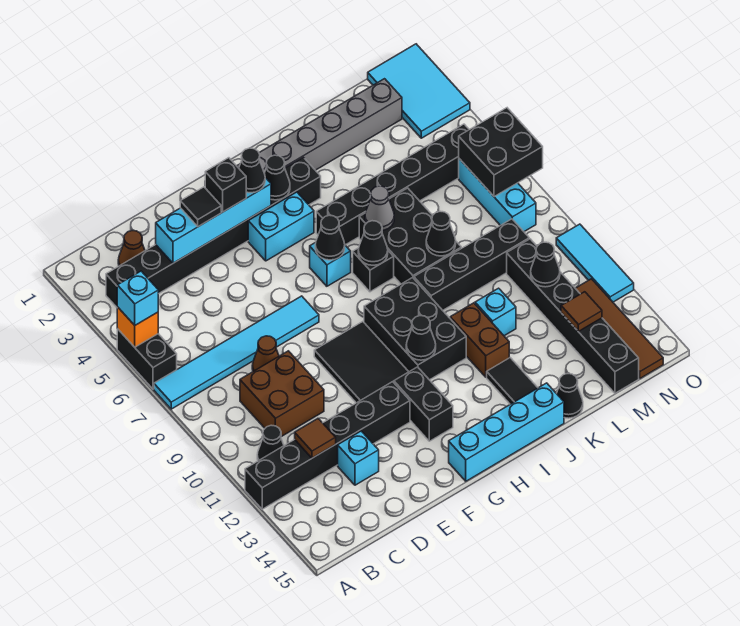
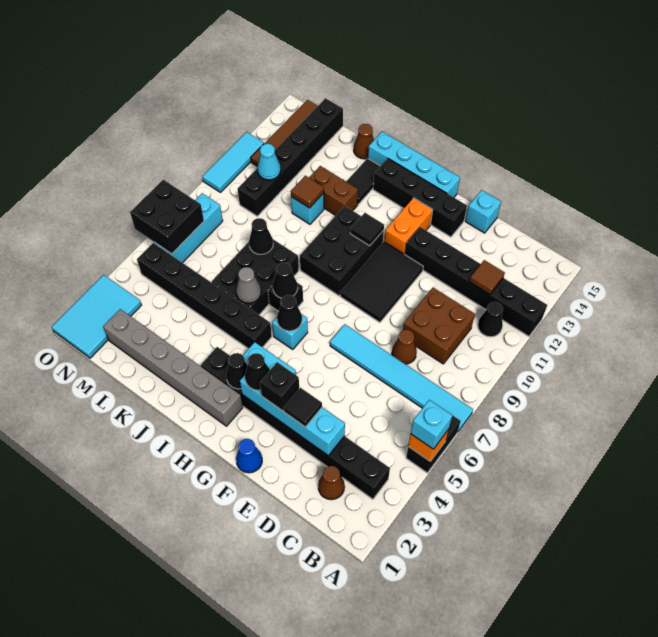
cyan 1x1 brick [338,431,379,485] -> cyan 1x1 brick moved to [465,190,501,233]
none -> blue 1x1 cone [236,439,262,473]
black 1x2 brick [394,367,453,441] -> orange 1x2 brick [384,198,433,254]
black 1x1 cone [406,316,436,360] -> black 1x1 tile [350,213,384,246]
black 1x4 brick [414,219,529,310] -> black 1x4 brick moved to [373,158,467,237]
brown 1x2 brick [450,303,509,377] -> brown 1x2 brick turned to [309,166,358,215]
black 1x1 cone [556,374,583,418] -> brown 1x1 cone [354,124,374,159]
black 1x1 cone [531,242,560,287] -> cyan 1x1 cone [257,144,281,180]
brown 1x1 tile [561,292,602,331] -> brown 1x1 tile moved to [291,176,324,208]

